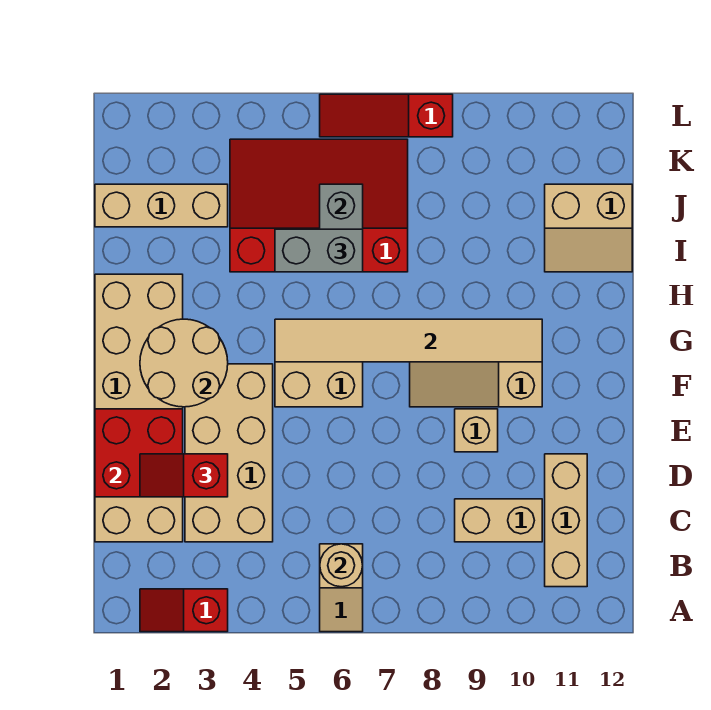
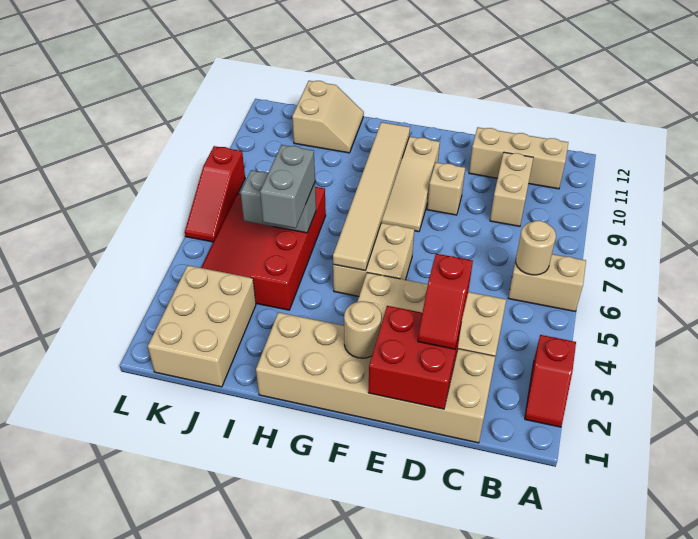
tan 1x2 slope [320,544,363,632] -> tan 1x2 brick [508,254,586,311]
tan 2x2 round brick [140,319,228,407] -> tan 1x1 round brick [344,301,381,358]
tan 1x3 brick [95,184,228,227] -> tan 2x3 brick [148,265,256,387]

